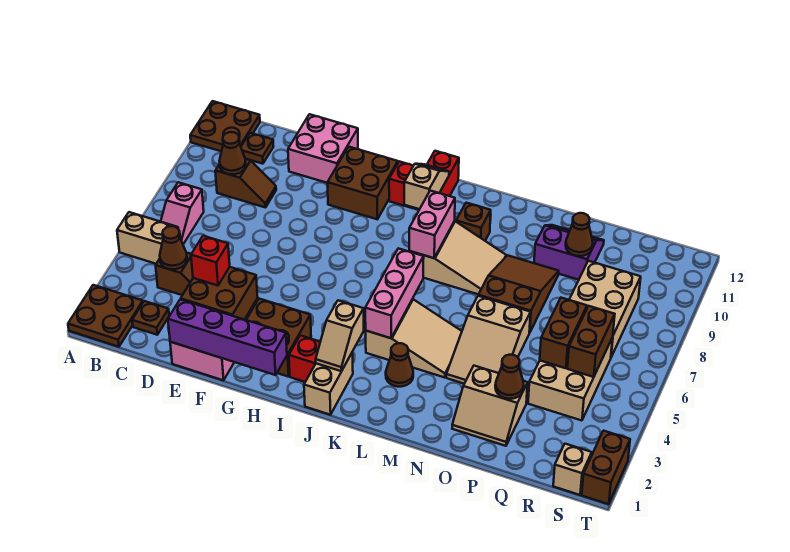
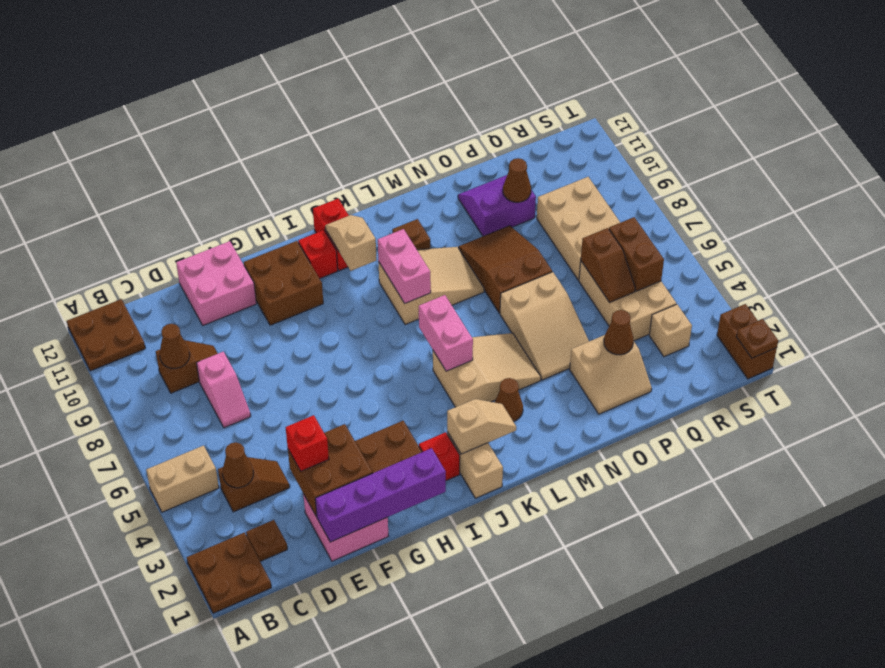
pink 1x2 slope [161,182,204,244] -> pink 1x2 slope moved to [197,352,251,428]
brown 1x1 plate [241,133,274,164] -> brown 1x1 plate moved to [736,319,778,358]
tan 1x2 slope [316,300,364,371] -> tan 1x2 slope turned to [447,399,516,454]
pink 1x3 brick [365,248,424,338] -> pink 1x2 brick [419,295,473,371]
brown 1x2 brick [540,298,587,368] -> brown 1x2 slope [581,228,635,302]
tan 1x1 brick [553,444,592,495] -> tan 1x1 brick moved to [649,304,692,357]

